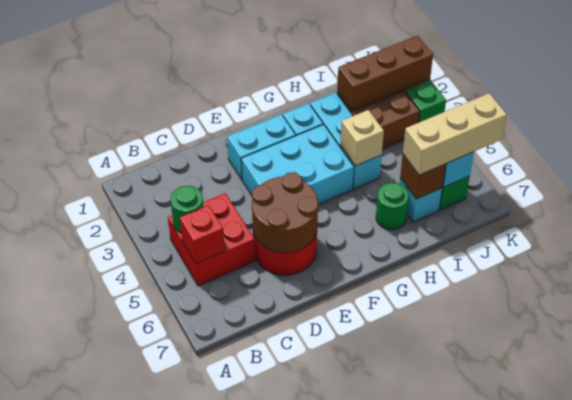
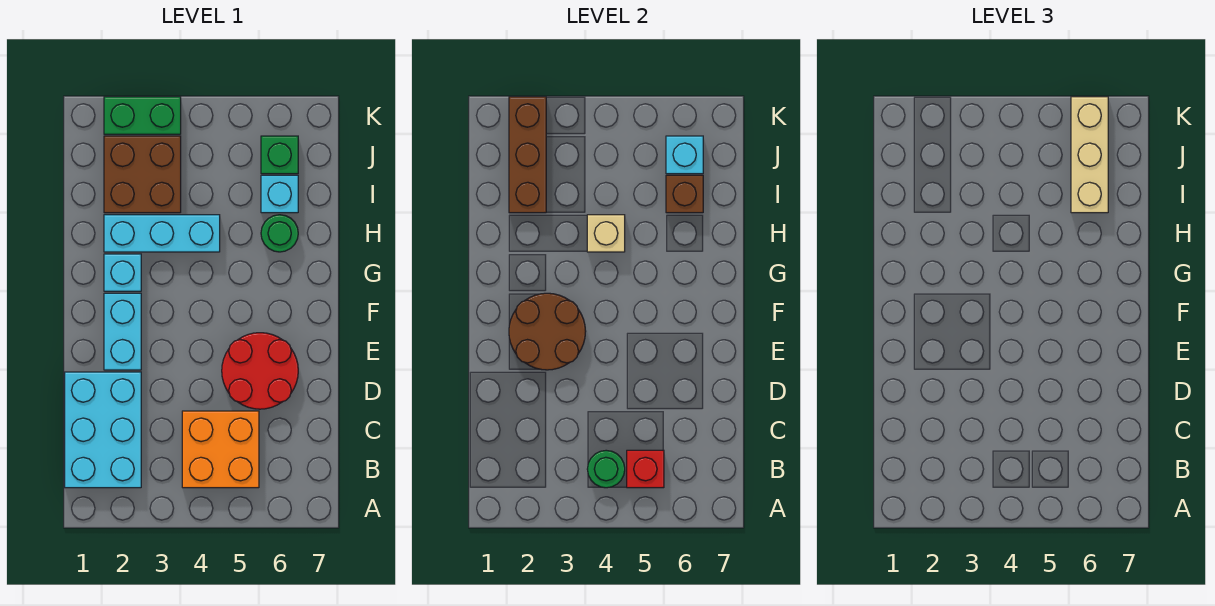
red 2x2 brick [168,193,255,286] -> orange 2x2 brick [182,411,259,488]
brown 2x2 round brick [252,172,318,253] -> brown 2x2 round brick moved to [509,293,586,370]
cyan 2x3 brick [241,124,354,204] -> cyan 2x3 brick moved to [65,372,141,488]

